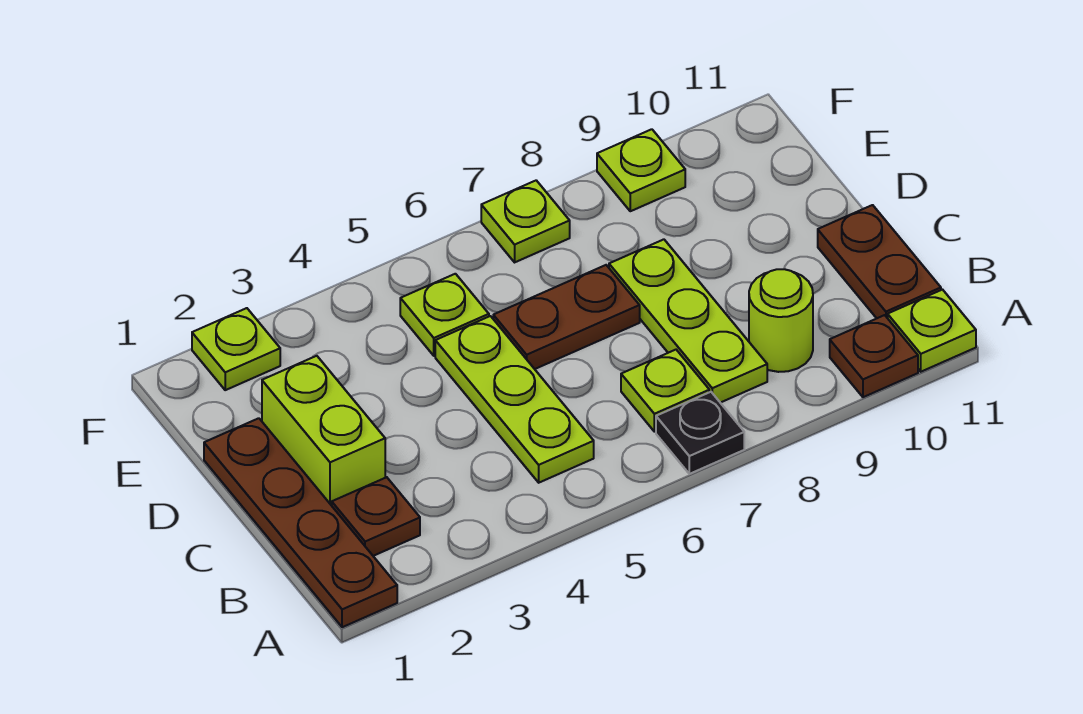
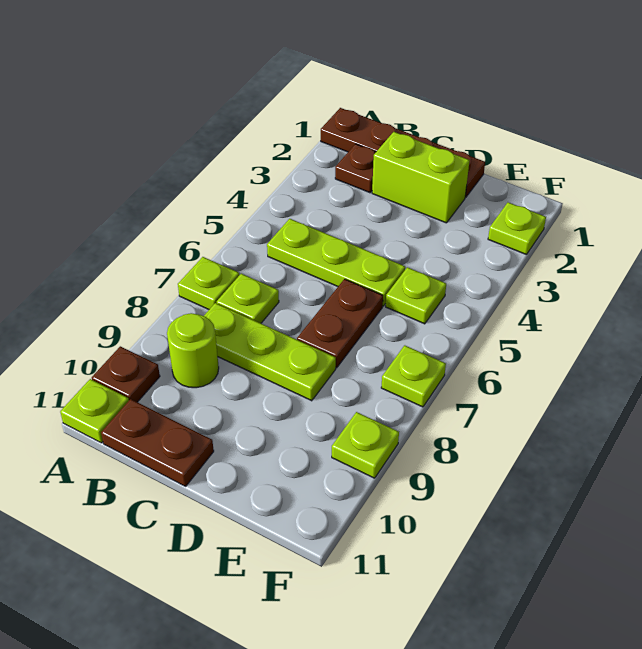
black 1x1 plate [656,392,744,474] -> lime 1x1 plate [178,257,239,309]

